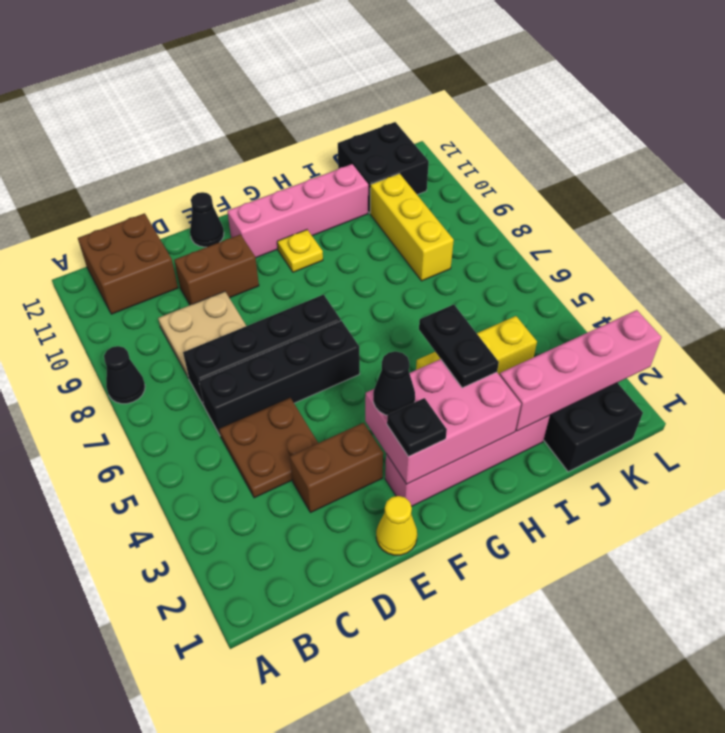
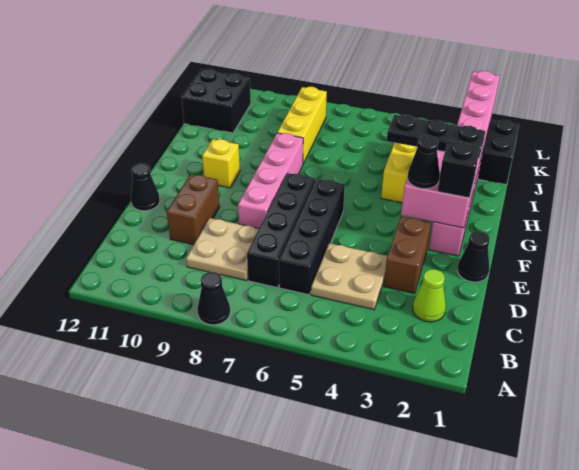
brown 2x2 brick [78,213,178,314] -> none
none -> lime 1x1 cone [413,269,446,322]
brown 2x2 plate [219,398,318,498] -> tan 2x2 plate [311,243,387,310]
yellow 1x1 cone [376,496,417,555] -> black 1x1 cone [458,231,490,282]
black 1x1 plate [387,398,447,457] -> black 1x1 brick [438,141,480,198]
pink 1x4 brick [227,164,368,258] -> pink 1x4 brick moved to [238,133,303,228]
yellow 1x1 plate [277,230,323,272] -> yellow 1x1 brick [202,139,240,188]
black 1x2 plate [419,305,499,388] -> black 1x3 plate [387,115,485,158]
yellow 1x3 brick [370,174,454,281] -> yellow 1x3 brick turned to [277,87,327,163]

